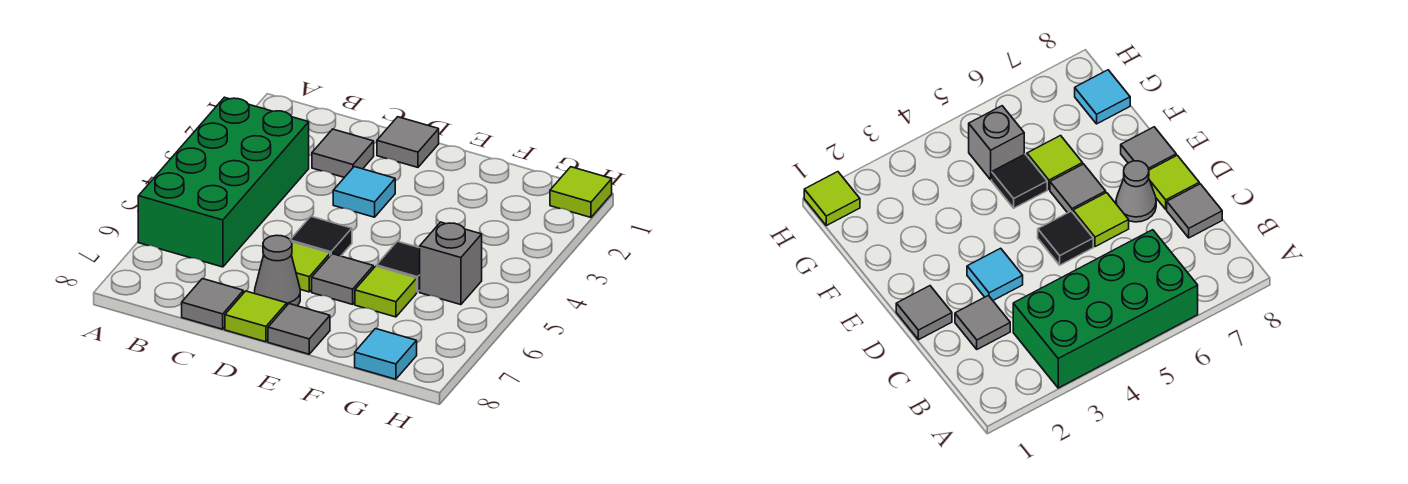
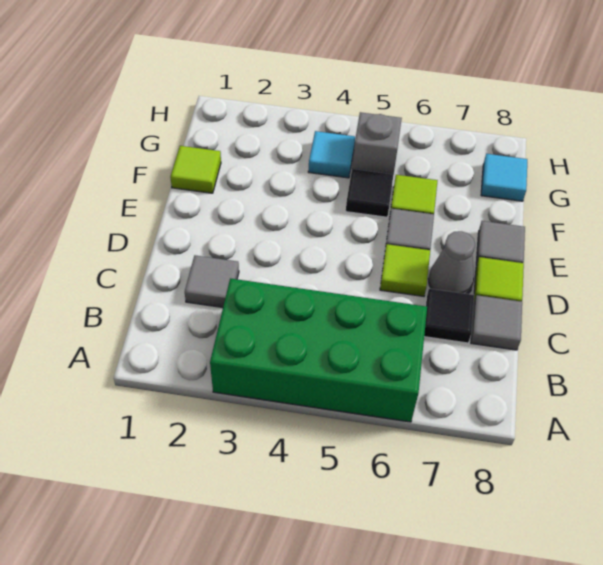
grey 1x1 tile [377,117,439,167] -> none
cyan 1x1 tile [333,167,395,217] -> cyan 1x1 tile moved to [308,131,355,178]
black 1x1 tile [290,216,352,256] -> black 1x1 tile moved to [424,289,474,343]
lime 1x1 tile [550,167,612,217] -> lime 1x1 tile moved to [170,146,221,193]

